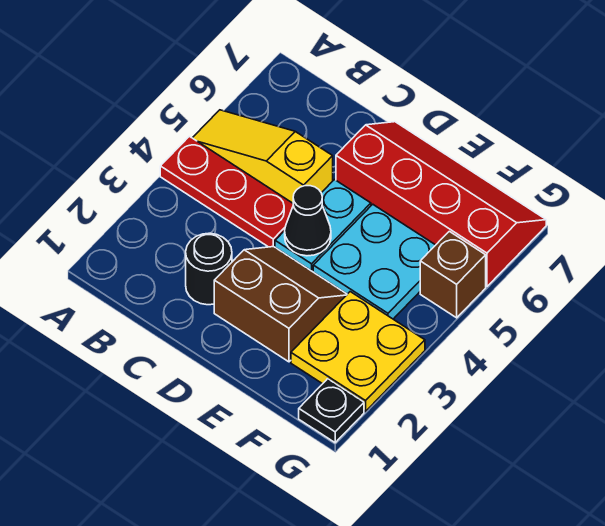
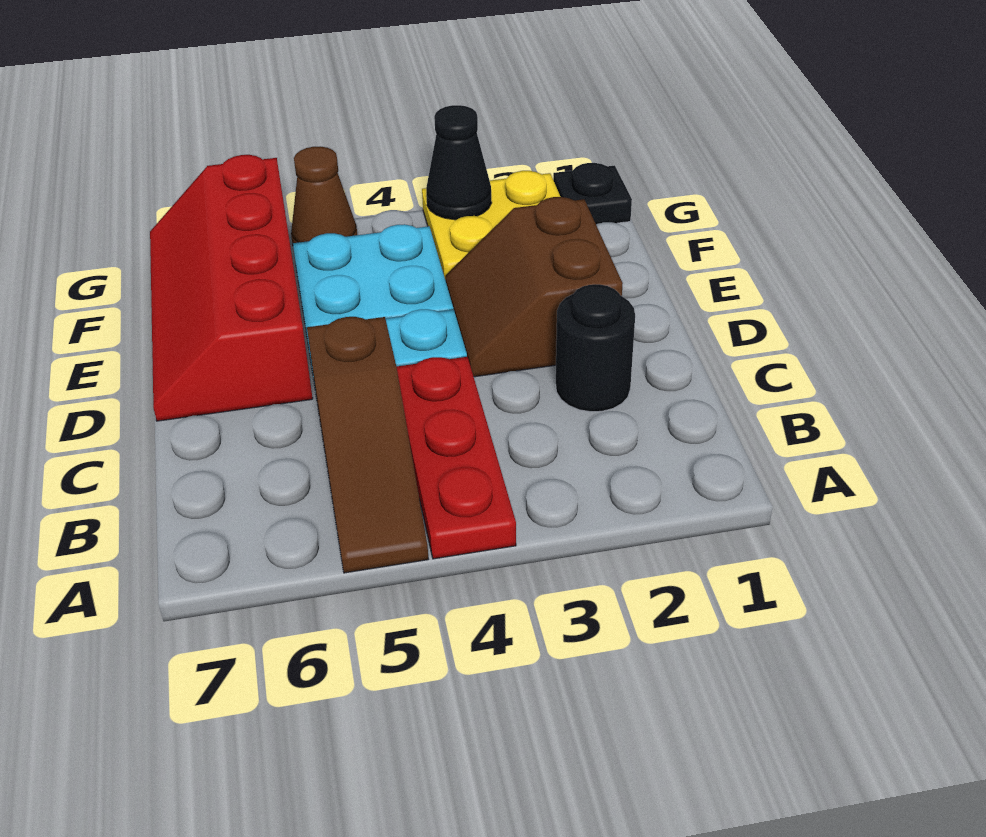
yellow 1x3 slope [193,110,333,203] -> brown 1x3 slope [307,317,428,573]
black 1x1 cone [285,186,331,256] -> black 1x1 cone moved to [426,105,492,220]
brown 1x1 brick [420,231,486,318] -> brown 1x1 cone [291,146,357,244]

